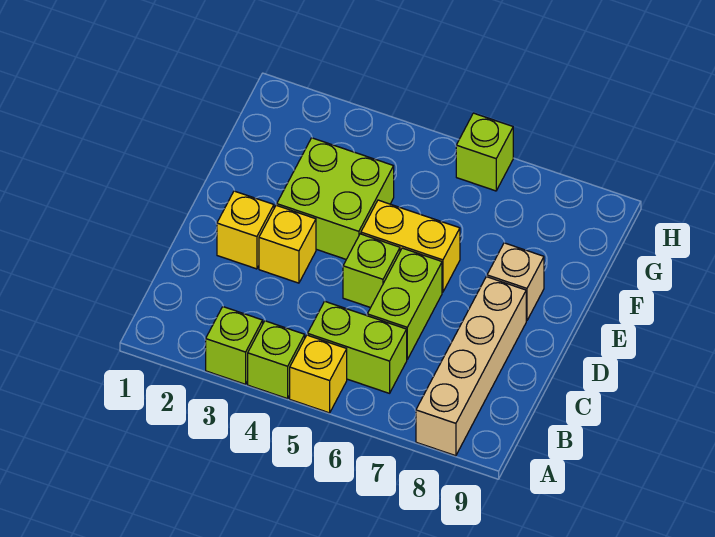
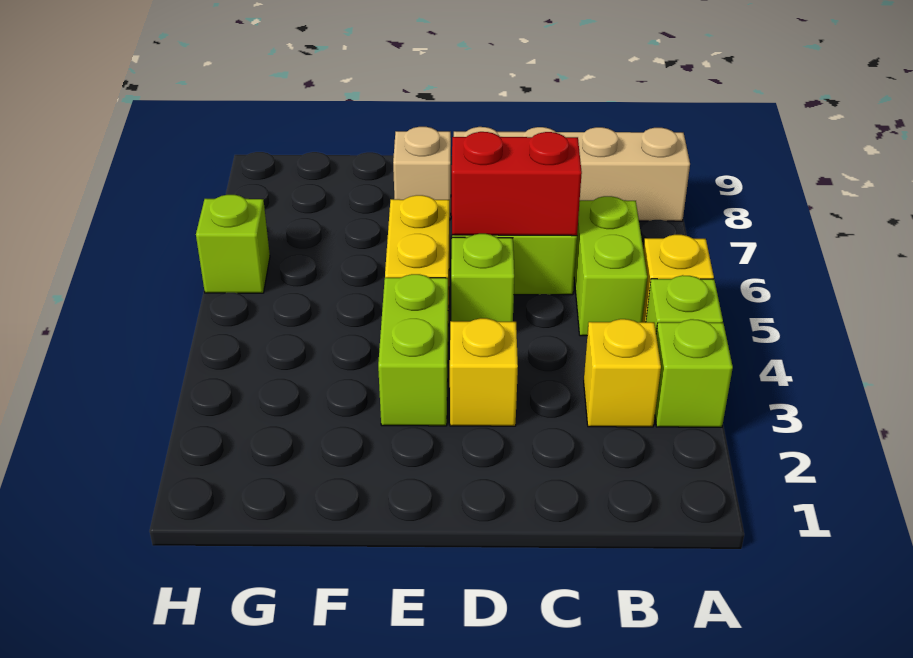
none -> red 1x2 brick [452,132,582,236]
yellow 1x1 brick [217,191,274,269] -> yellow 1x1 brick moved to [584,319,661,427]
lime 2x2 brick [277,138,394,259] -> lime 1x2 brick [378,274,448,426]

